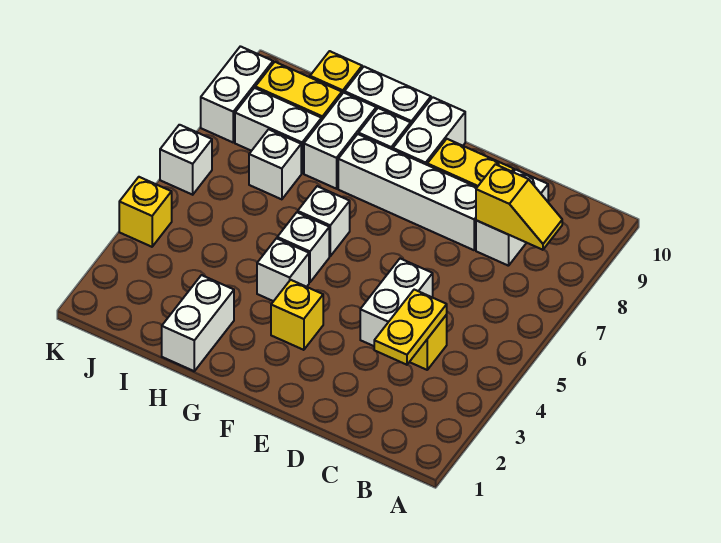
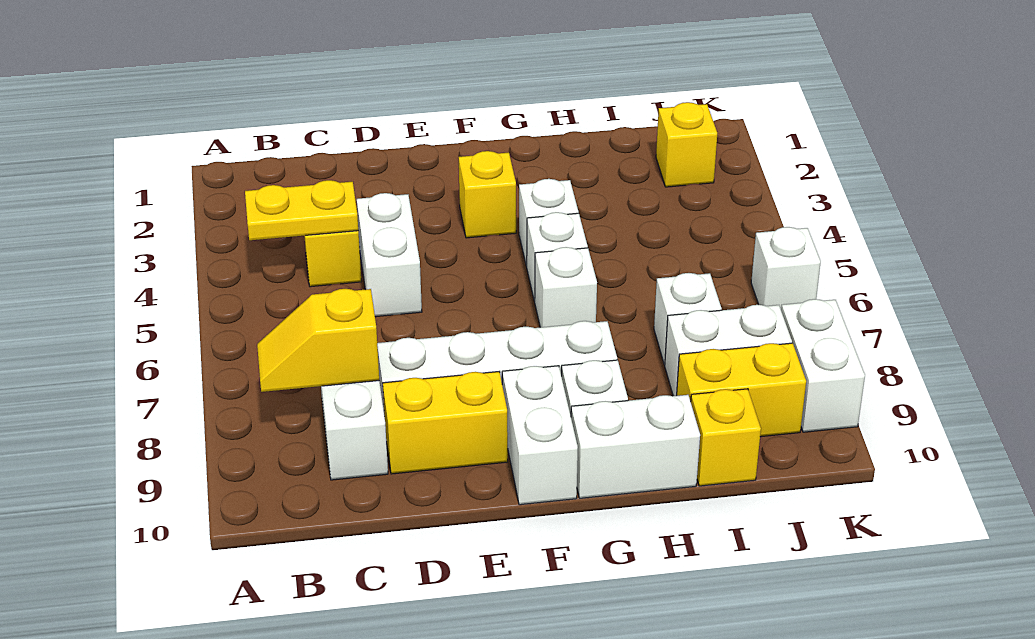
yellow 1x2 plate [374,290,447,365] -> yellow 1x2 plate turned to [245,180,358,240]
white 1x2 brick [162,275,234,371] -> none
white 1x2 brick [304,93,376,189] -> none
yellow 1x1 brick [119,177,172,247] -> yellow 1x1 brick moved to [656,102,717,187]

